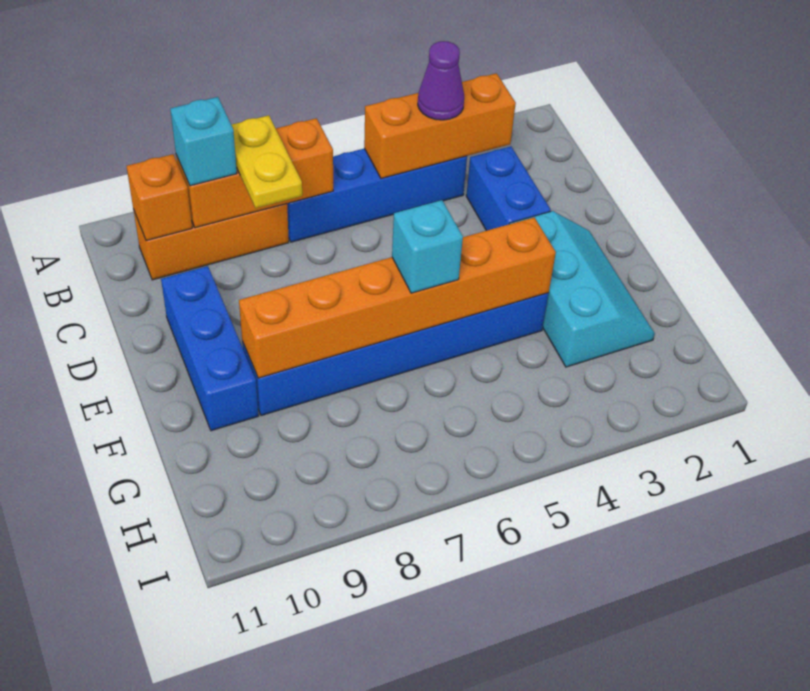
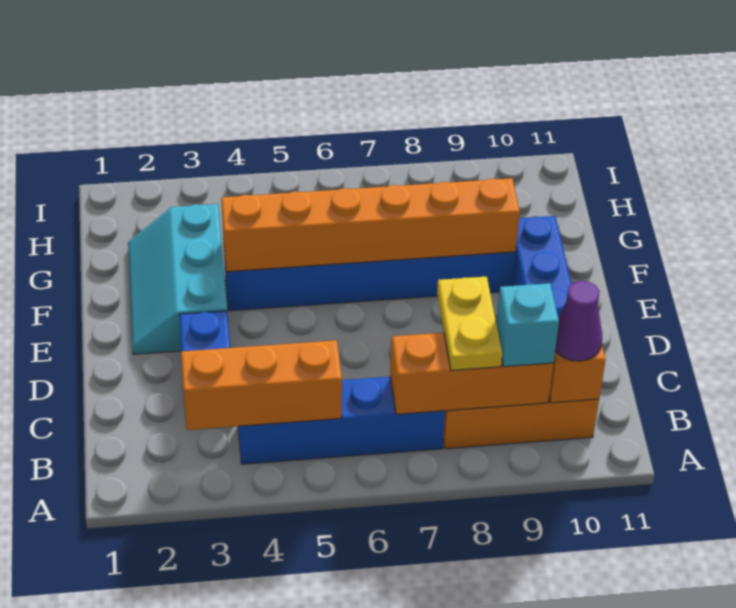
purple 1x1 cone [418,41,464,120] -> purple 1x1 cone moved to [555,281,602,361]
cyan 1x1 brick [392,200,463,293] -> none

